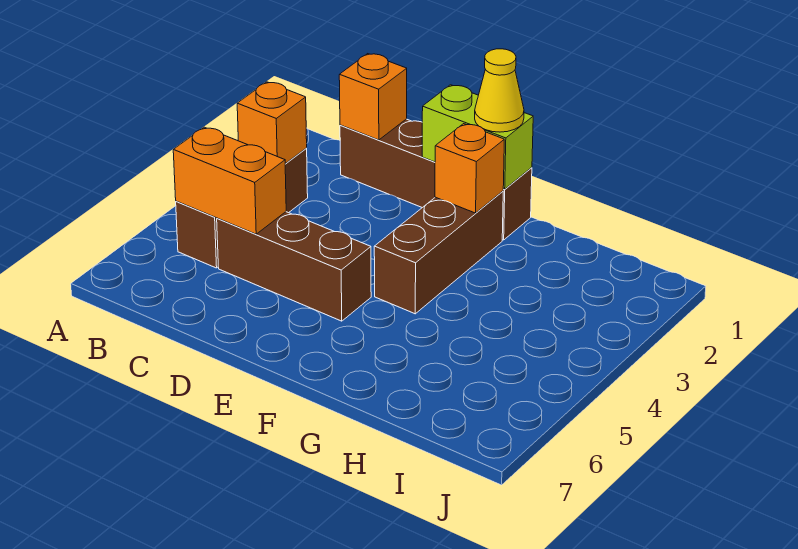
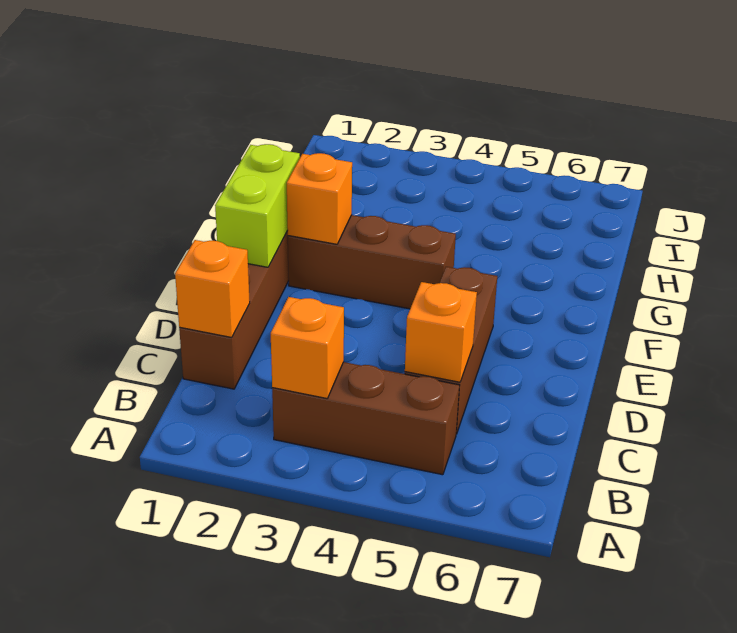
orange 1x2 brick [173,127,286,234] -> orange 1x1 brick [405,282,477,382]
yellow 1x1 cone [475,49,524,132] -> none

